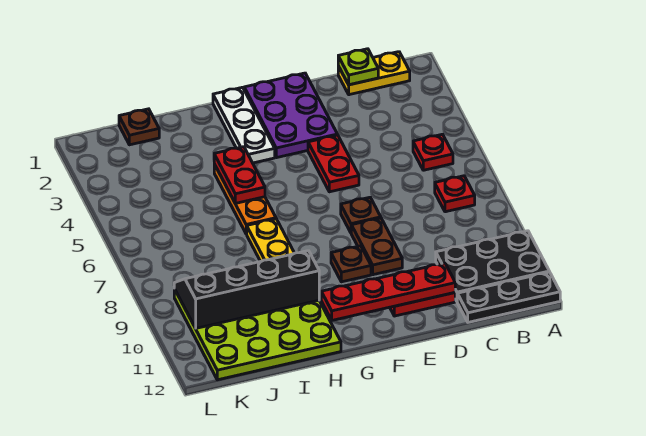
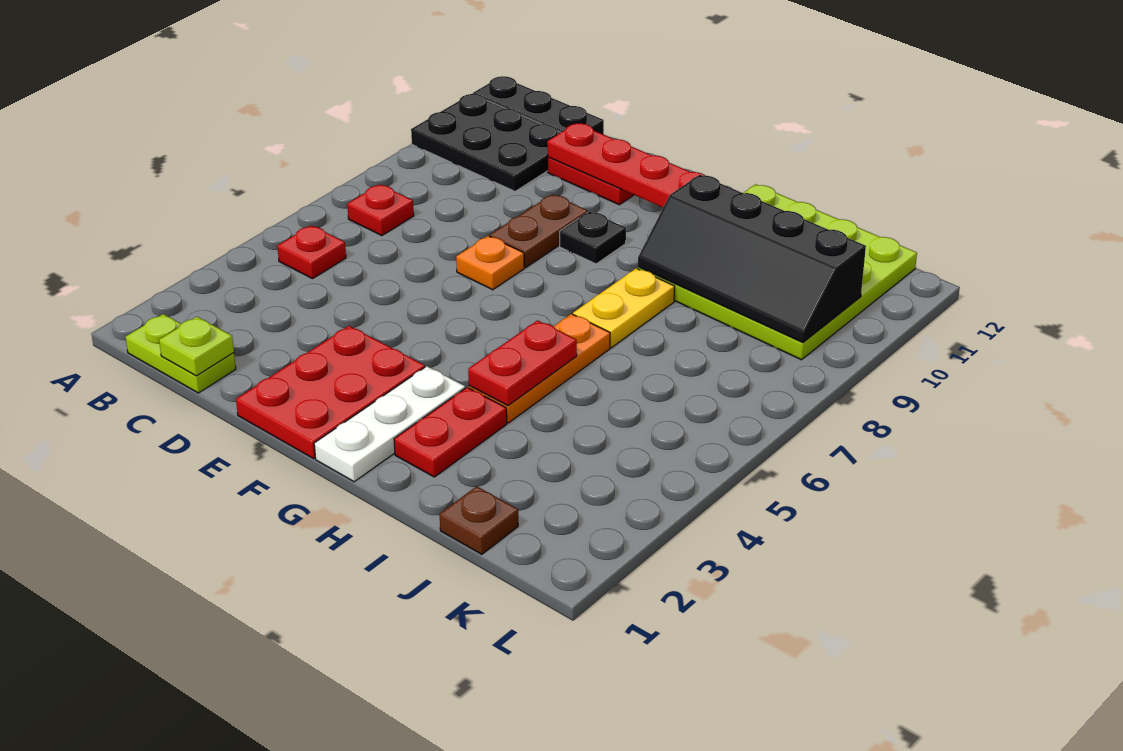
yellow 1x2 plate [338,52,410,95] -> lime 1x2 plate [126,314,236,393]
purple 2x3 plate [244,73,337,158] -> red 2x3 plate [236,326,425,459]
red 1x2 plate [308,135,359,192] -> red 1x2 plate moved to [394,387,507,477]
brown 1x1 plate [341,197,381,232] -> orange 1x1 plate [456,236,524,290]
brown 1x1 plate [331,246,371,282] -> black 1x1 plate [560,211,626,264]

